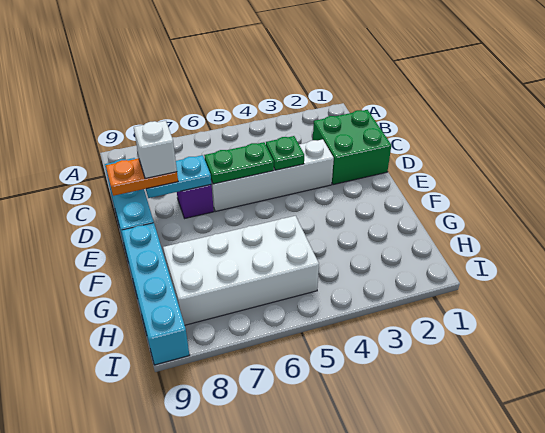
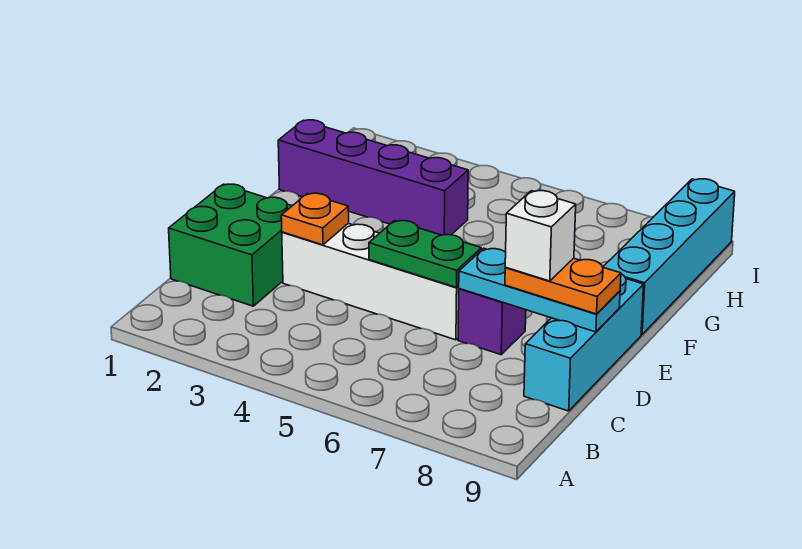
none -> orange 1x1 plate [281,193,349,245]
green 1x1 plate [266,136,304,170] -> none
cyan 1x2 plate [146,155,211,198] -> cyan 1x3 plate [459,248,620,332]
none -> purple 1x4 brick [278,120,468,235]
white 2x4 brick [163,216,319,325] -> none

